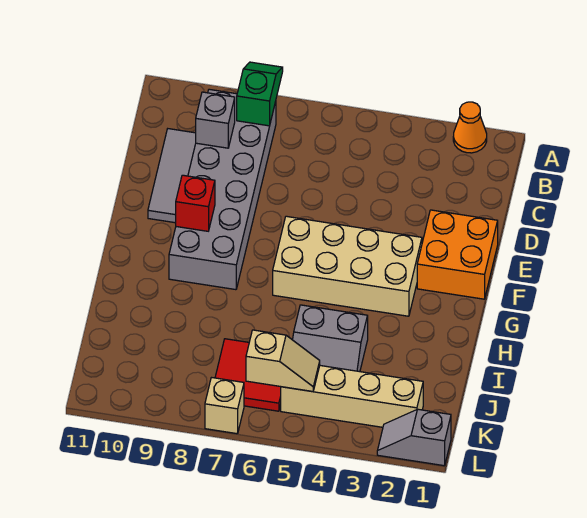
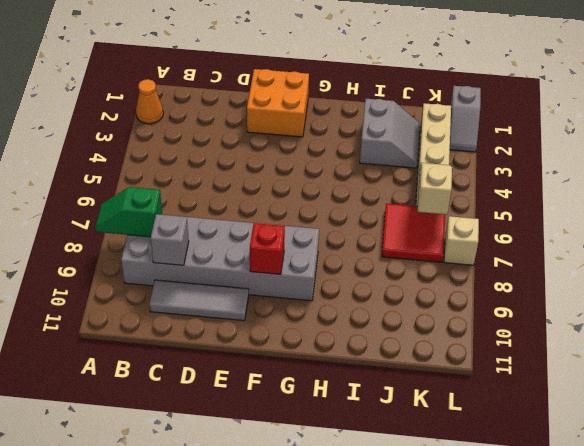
tan 2x4 brick [273,216,422,316] -> none
grey 2x2 slope [293,305,368,372] -> grey 2x2 slope moved to [360,99,420,168]

